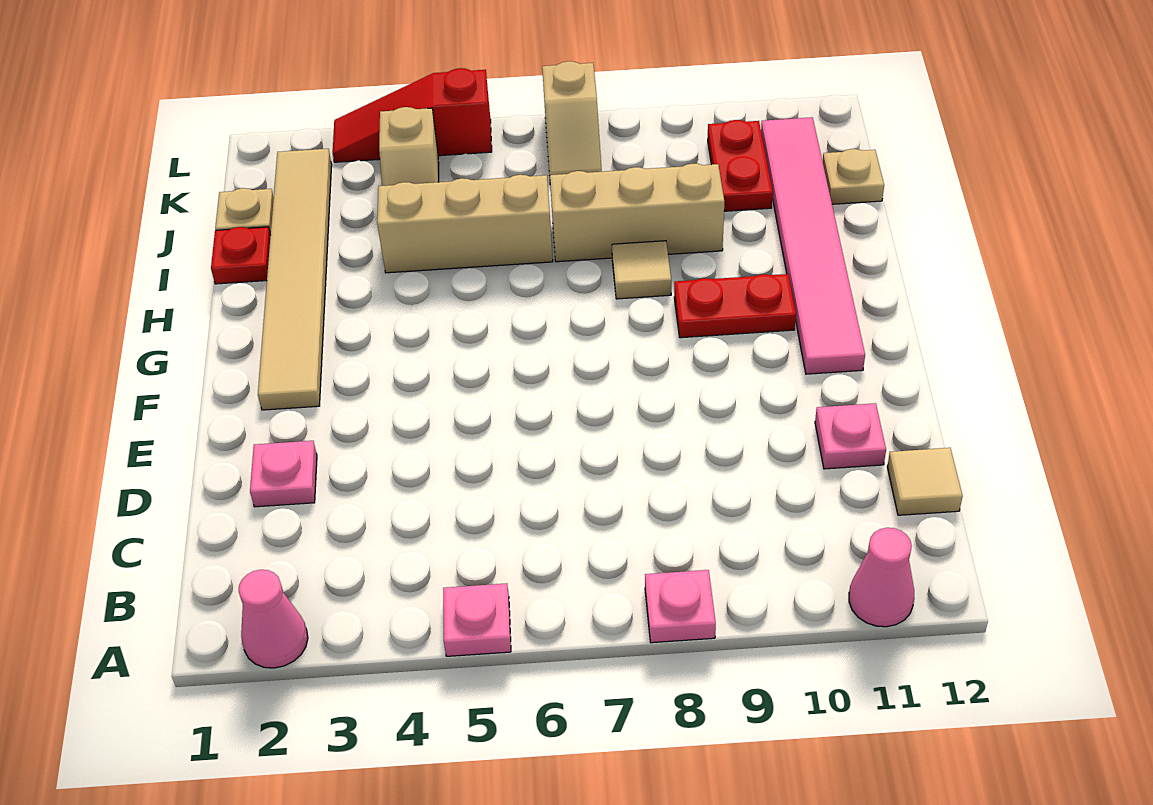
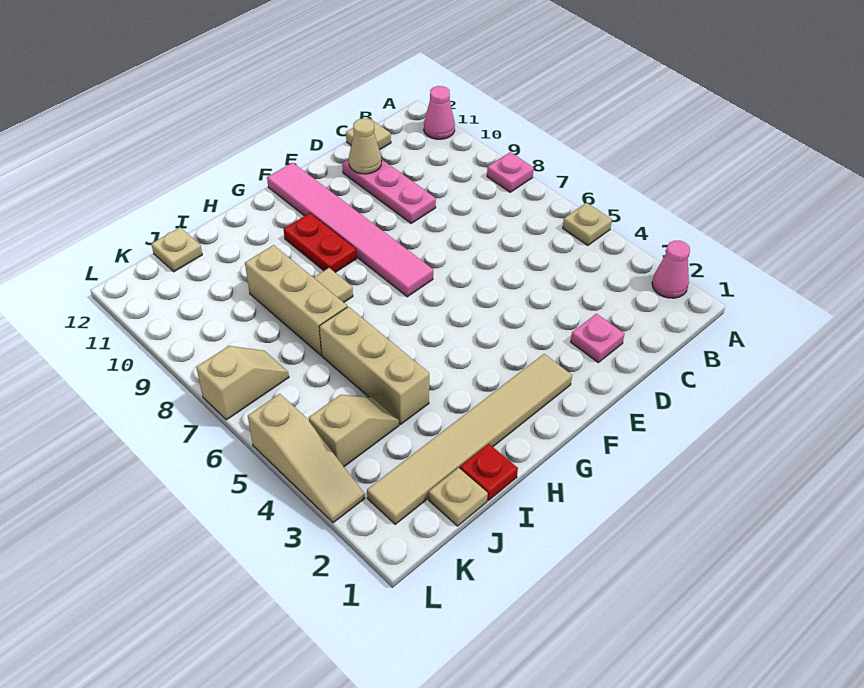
pink 1x1 plate [443,583,511,656] -> tan 1x1 plate [563,203,612,245]
pink 1x1 plate [815,403,886,469] -> pink 1x3 plate [342,159,436,224]
none -> tan 1x1 cone [349,119,382,174]
pink 1x6 tile [761,117,865,374] -> pink 1x6 tile turned to [267,163,433,297]
red 1x2 plate [708,120,773,211] -> none
red 1x3 slope [333,68,492,162] -> tan 1x3 slope [248,394,365,523]

